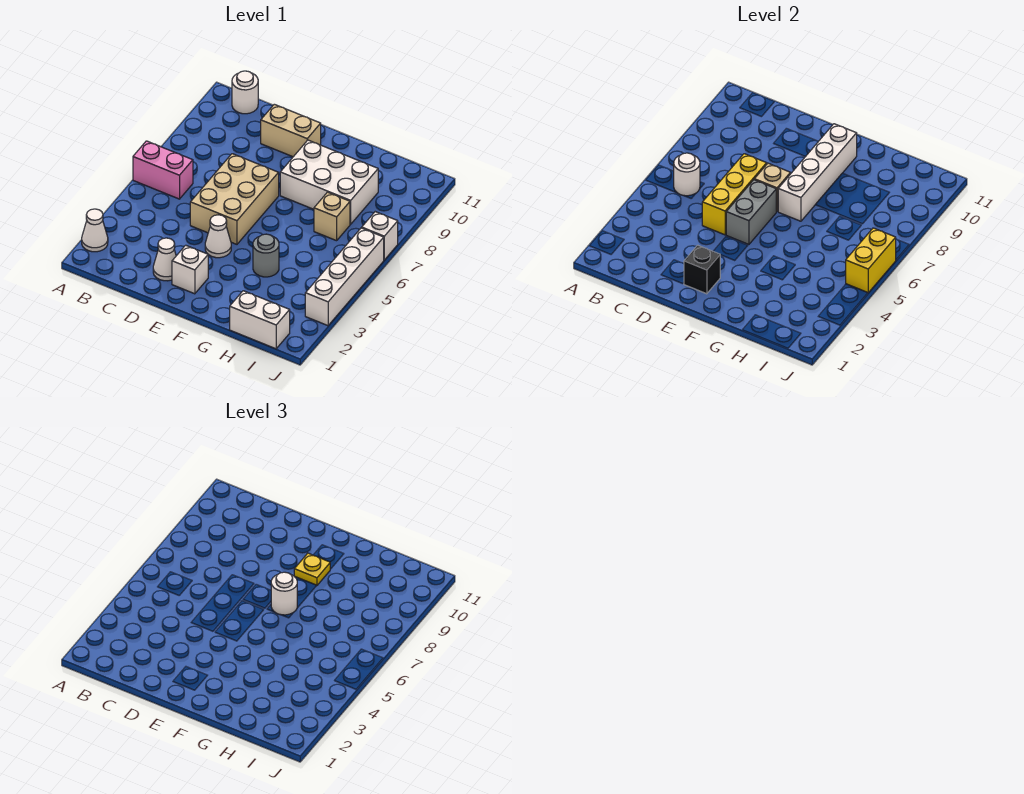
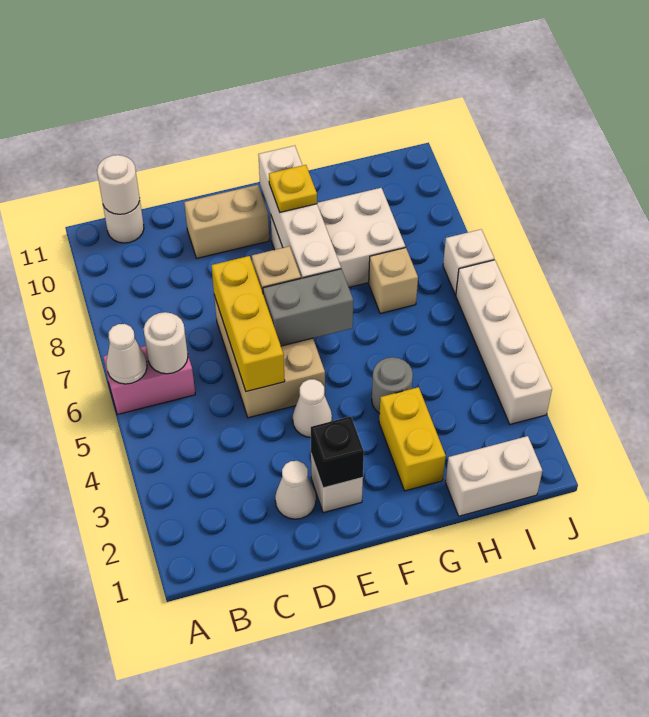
white 1x1 cone [82,209,108,252] -> white 1x1 cone moved to [106,324,147,384]
grey 1x2 brick [726,180,776,244] -> grey 1x2 brick turned to [263,269,353,346]
white 1x1 round brick [271,572,297,615] -> white 1x1 round brick moved to [97,155,140,214]
yellow 1x2 brick [846,228,896,293] -> yellow 1x2 brick moved to [379,387,446,491]

